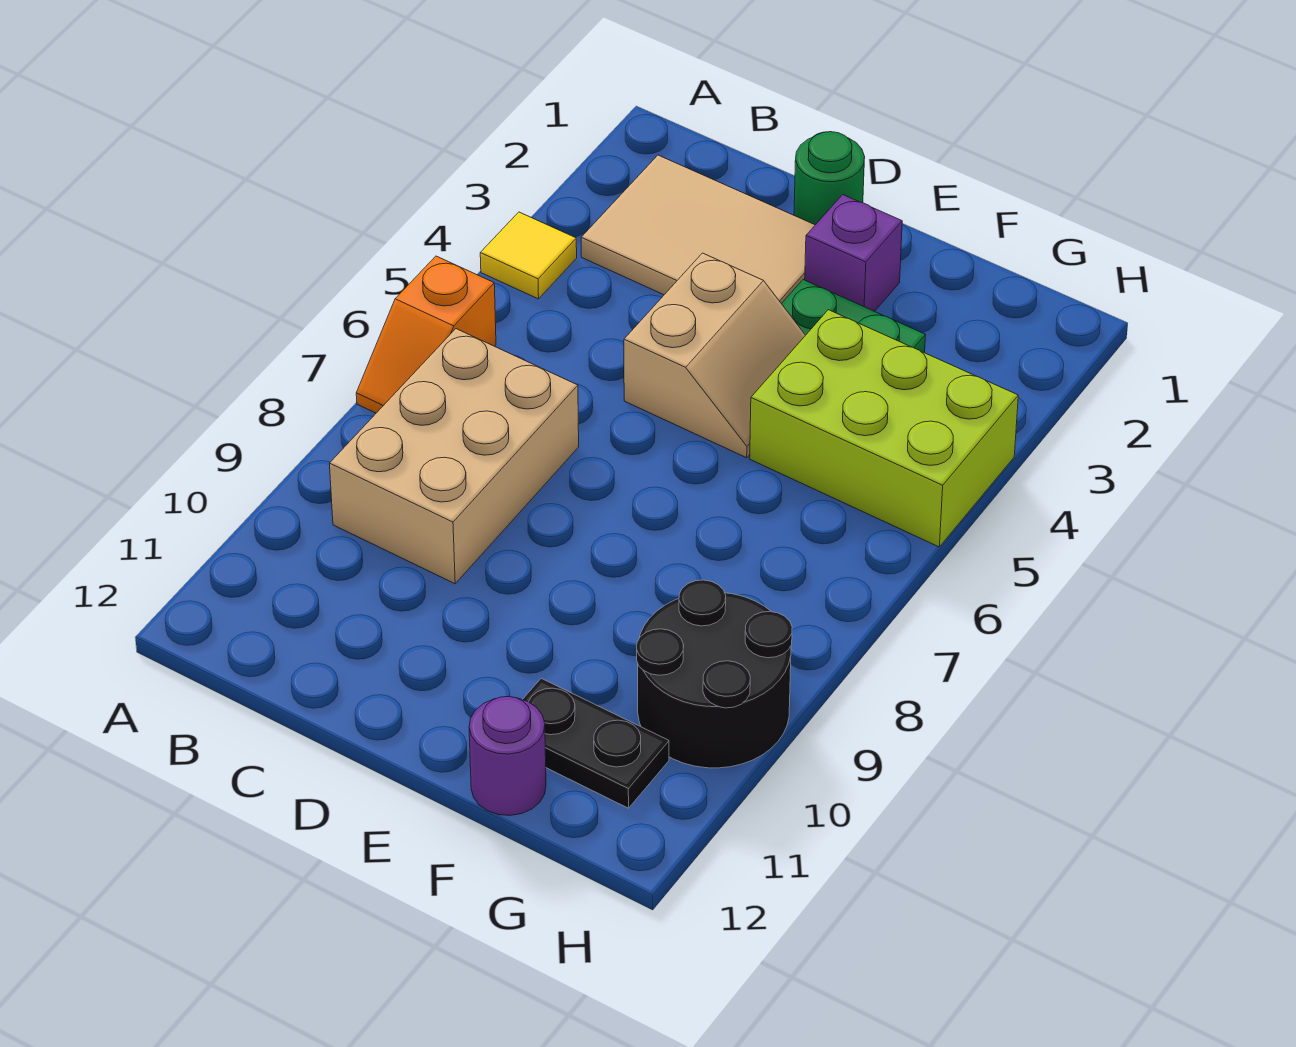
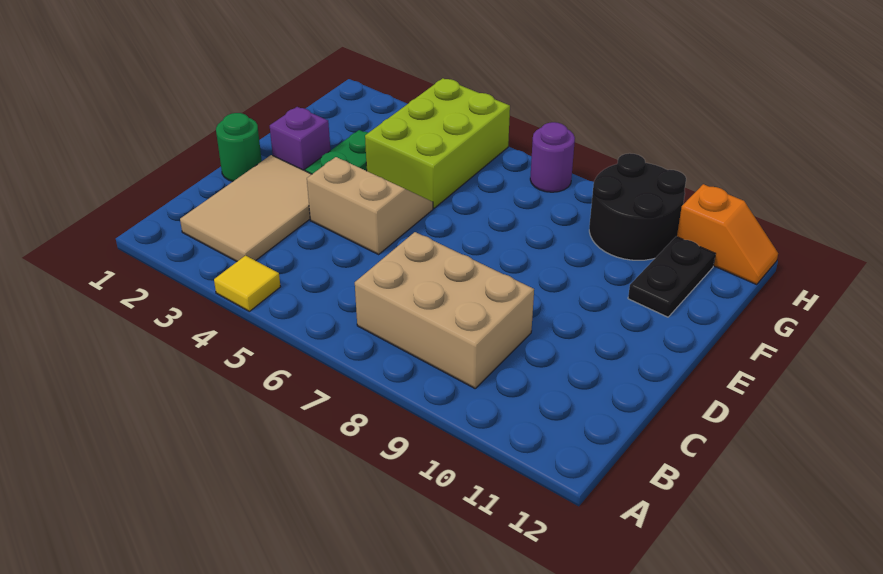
orange 1x2 slope [356,256,496,413] -> orange 1x2 slope moved to [677,184,778,284]
purple 1x1 round brick [469,697,546,815] -> purple 1x1 round brick moved to [530,122,575,192]

